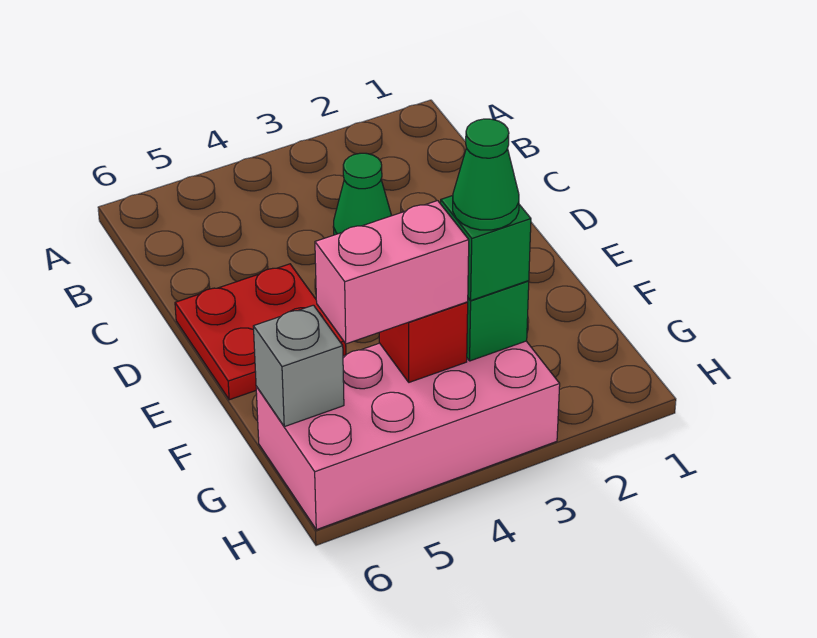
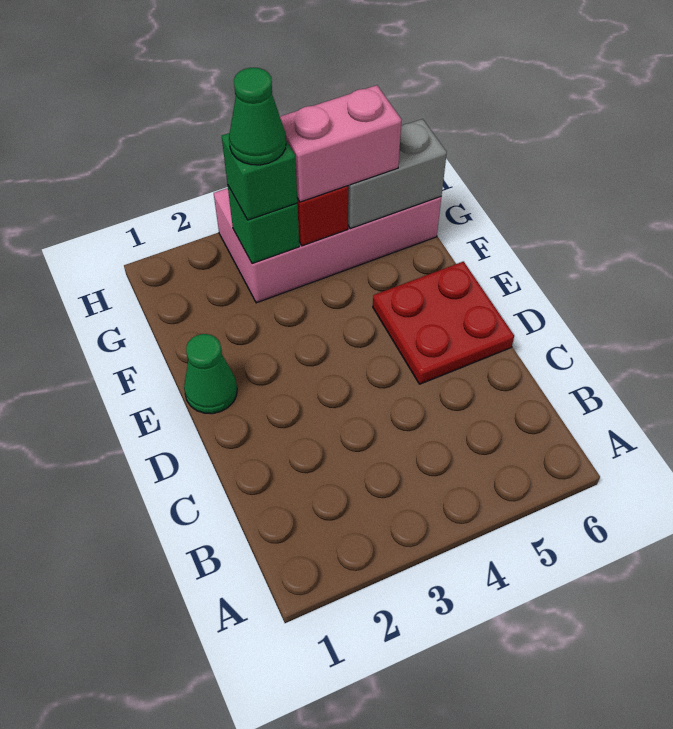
green 1x1 cone [333,153,392,235] -> green 1x1 cone moved to [184,334,237,414]
grey 1x1 brick [253,305,344,427] -> grey 1x2 brick [348,119,447,229]

